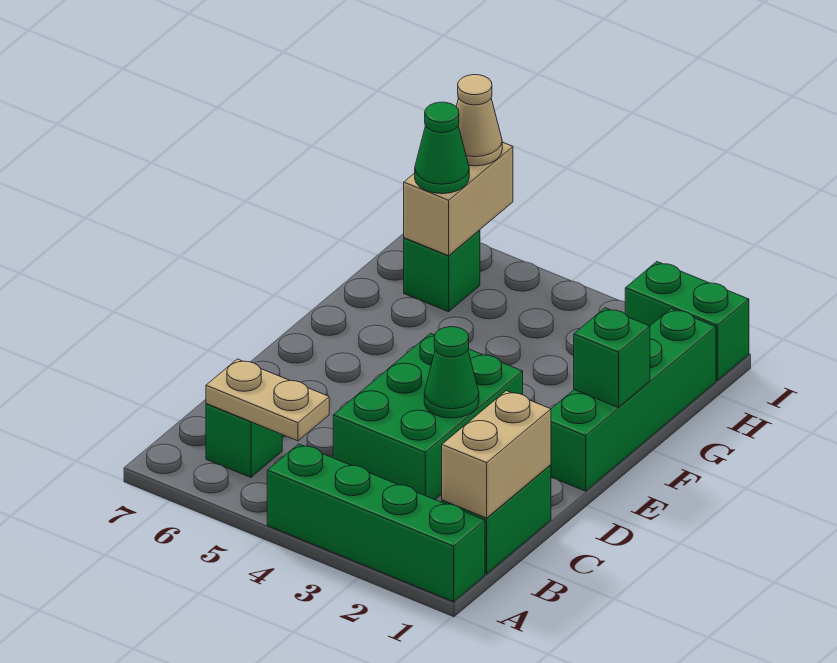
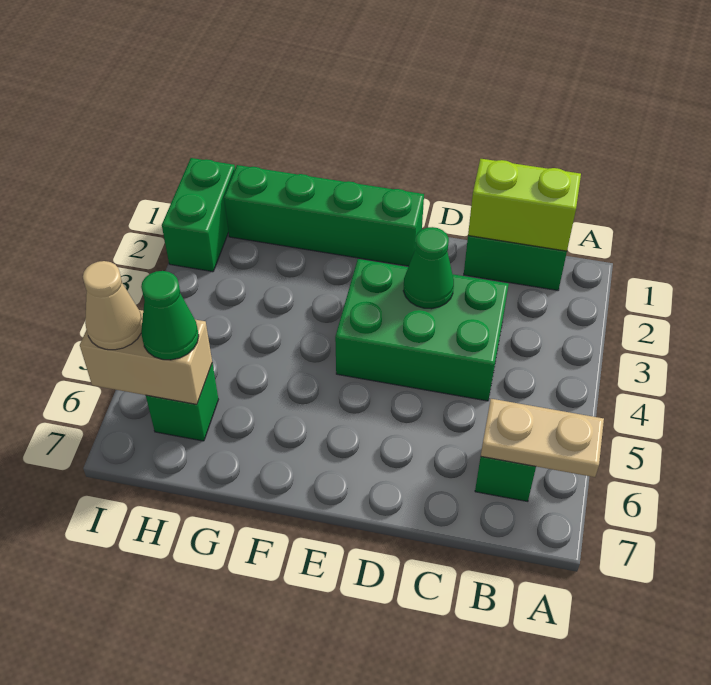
green 1x4 brick [267,444,485,602] -> none
tan 1x2 brick [442,391,551,518] -> lime 1x2 brick [468,159,581,251]
tan 1x2 plate [206,359,329,441] -> tan 1x2 plate turned to [481,399,604,477]
green 1x1 brick [574,308,650,408] -> none

